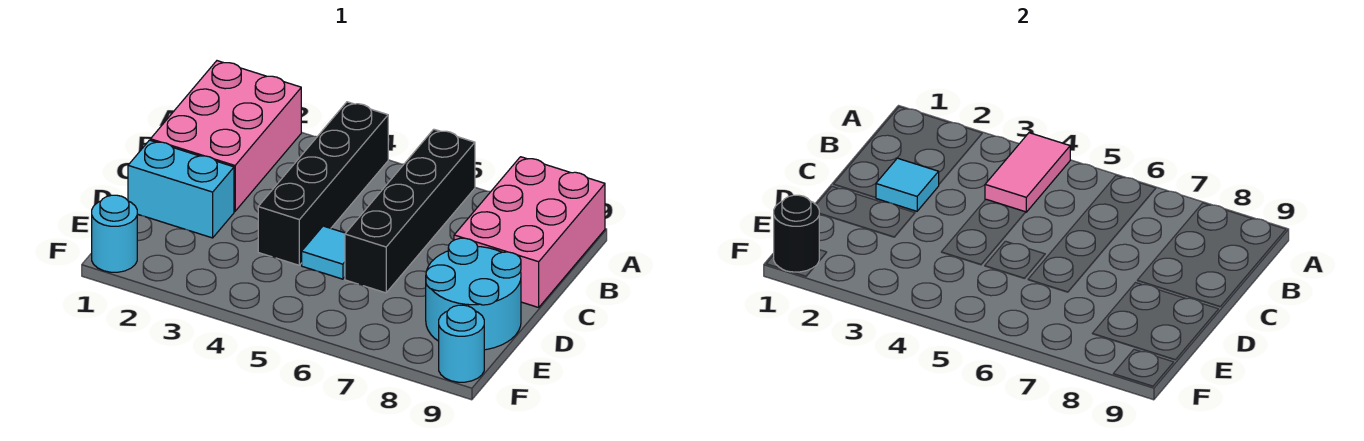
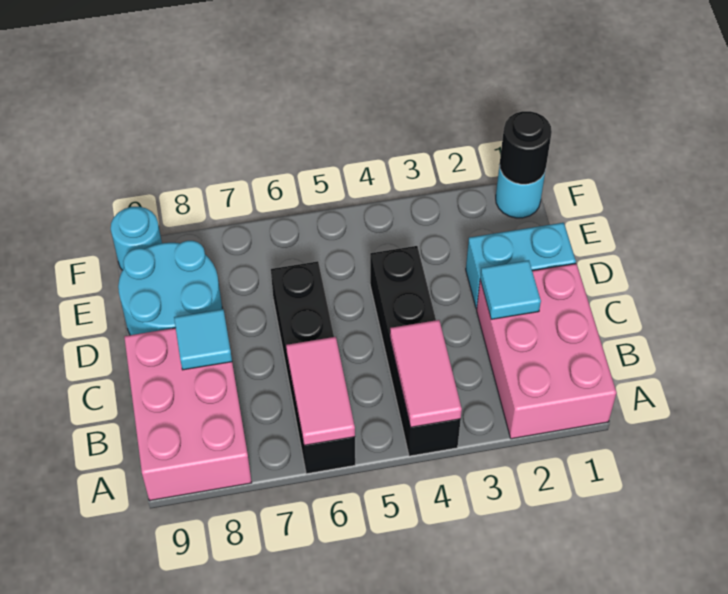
none -> pink 1x2 tile [286,337,355,445]
cyan 1x1 tile [302,226,345,279] -> cyan 1x1 tile moved to [174,309,232,370]

